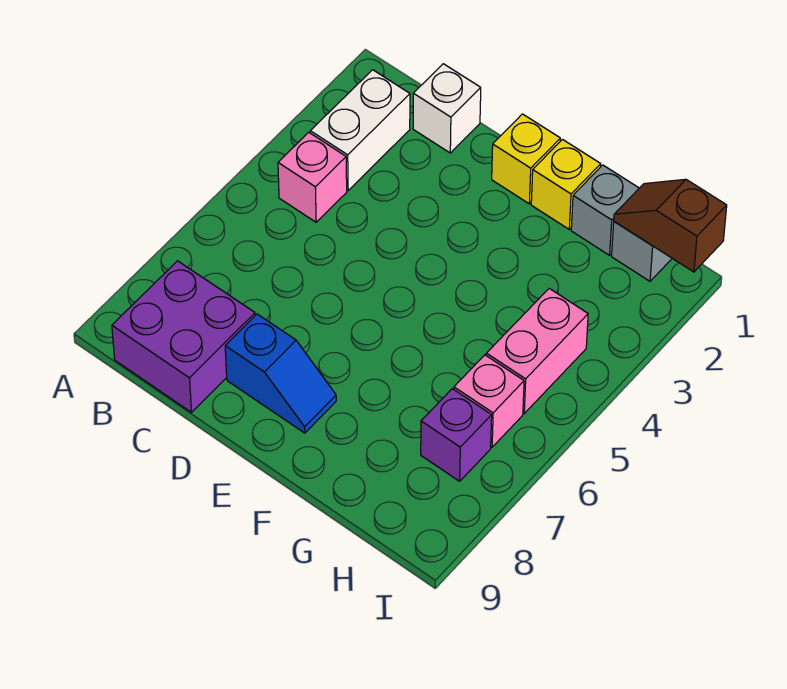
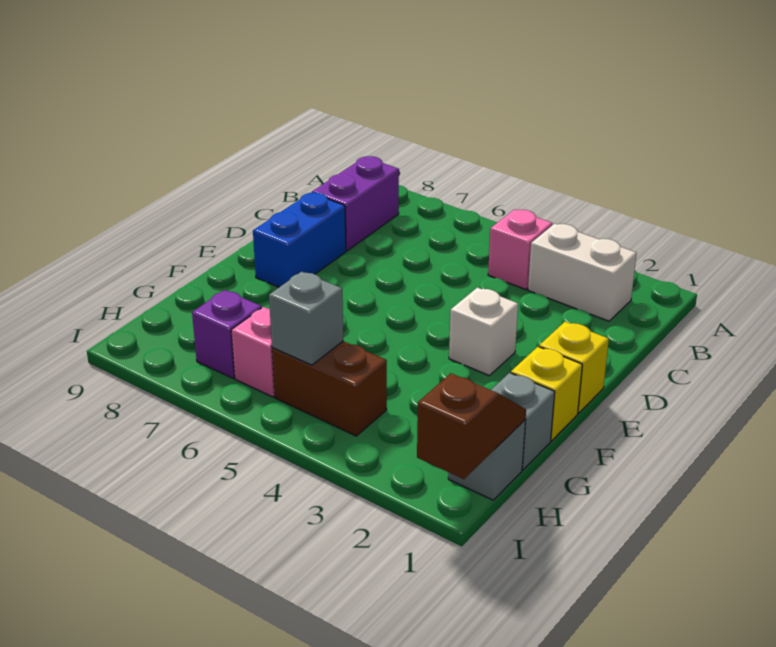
purple 2x2 brick [112,261,255,412] -> purple 1x2 brick [312,156,399,251]
white 1x1 brick [413,64,481,153] -> white 1x1 brick moved to [449,287,518,375]
blue 1x2 slope [225,314,336,433] -> blue 1x2 brick [253,192,346,287]
pink 1x2 brick [486,288,588,413] -> brown 1x2 brick [272,341,387,436]
none -> grey 1x1 brick [269,272,343,365]

